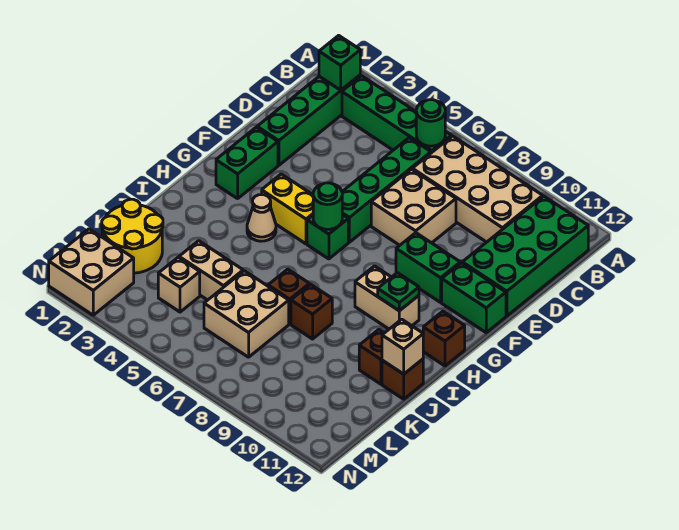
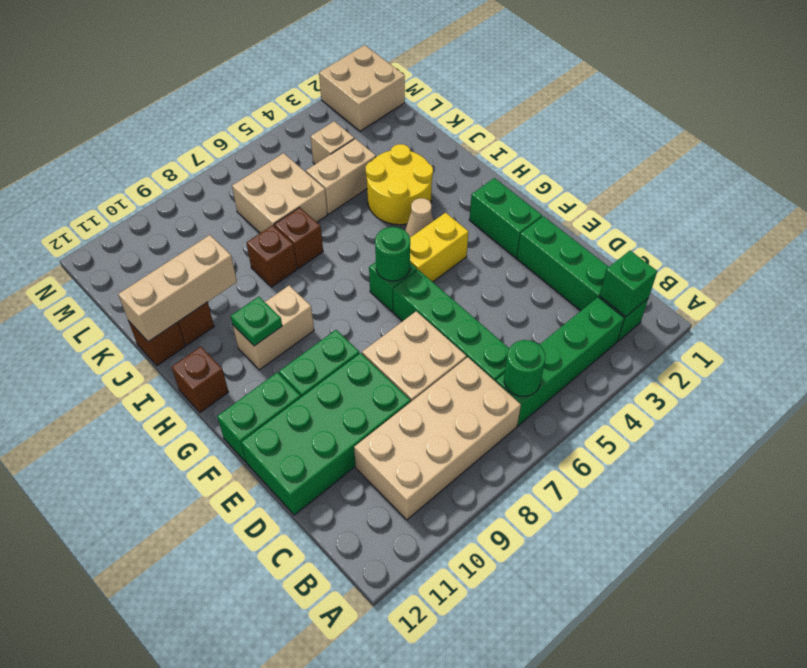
green 2x4 brick [462,196,588,316] -> green 2x4 brick turned to [241,353,411,515]
tan 1x1 brick [382,319,423,374] -> tan 1x3 brick [118,235,237,342]
yellow 2x2 round brick [102,199,163,273] -> yellow 2x2 round brick moved to [366,144,433,225]

